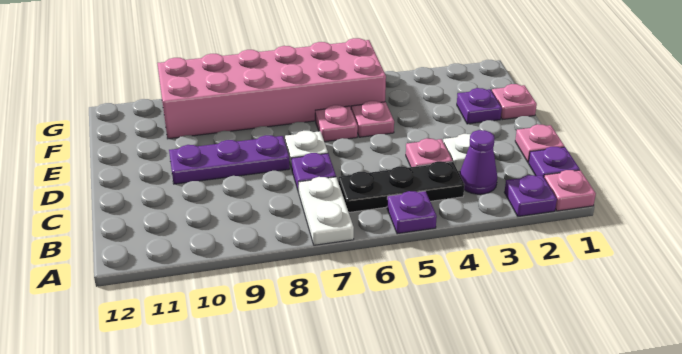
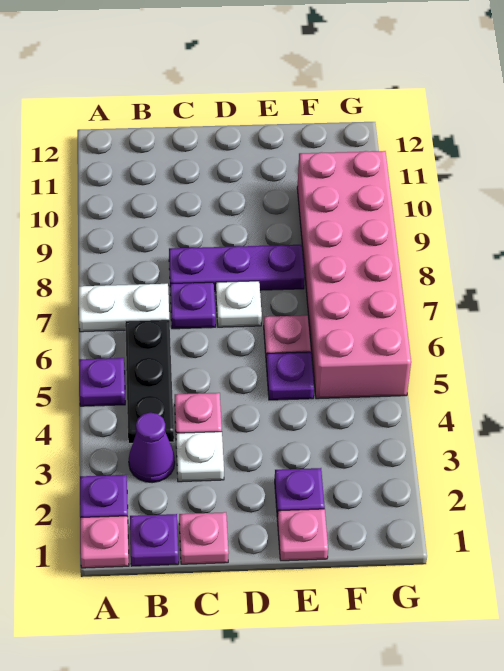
purple 1x3 plate [169,135,290,184] -> purple 1x3 plate turned to [169,245,305,292]
pink 1x1 plate [351,101,394,137] -> purple 1x1 plate [266,352,314,400]

